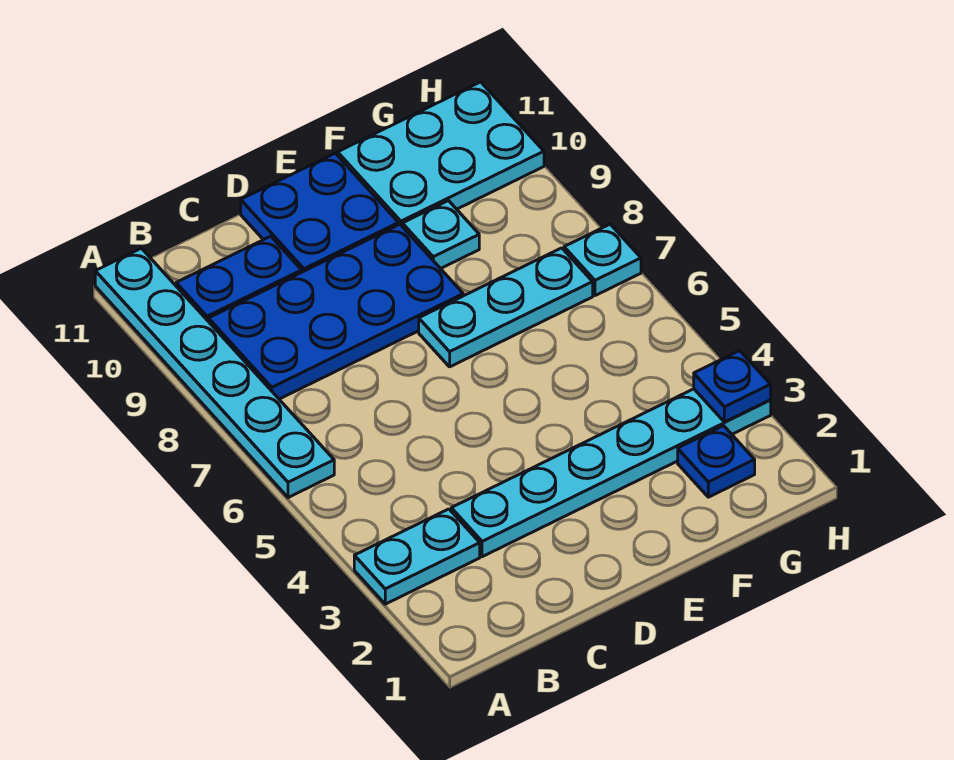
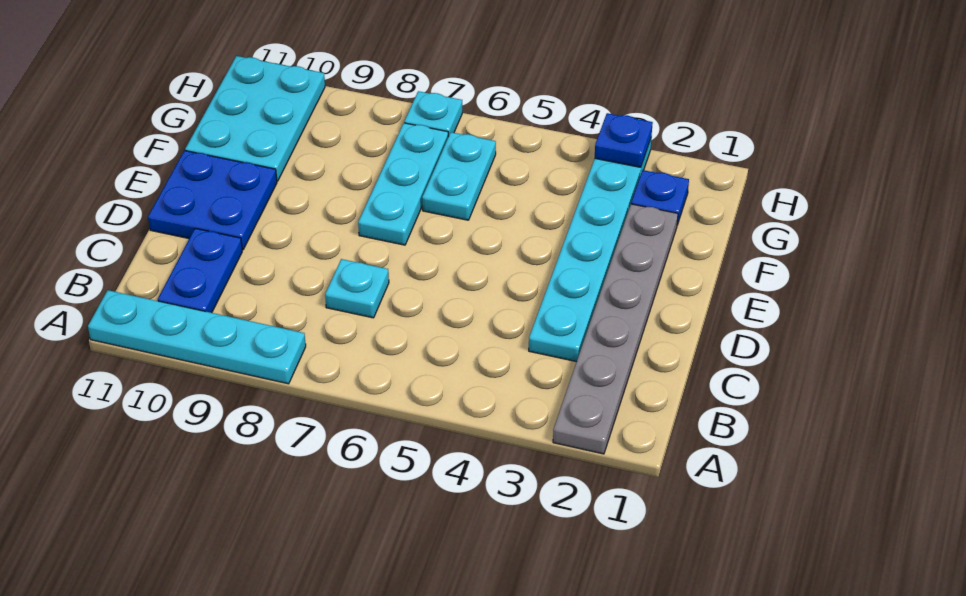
none -> grey 1x6 plate [553,204,678,454]
cyan 1x2 plate [354,509,480,604] -> cyan 1x2 plate moved to [422,132,496,220]
cyan 1x6 plate [95,248,334,498] -> cyan 1x4 plate [88,290,306,384]
blue 2x4 plate [209,224,463,399] -> none
cyan 1x1 plate [402,201,479,269] -> cyan 1x1 plate moved to [325,259,389,318]

